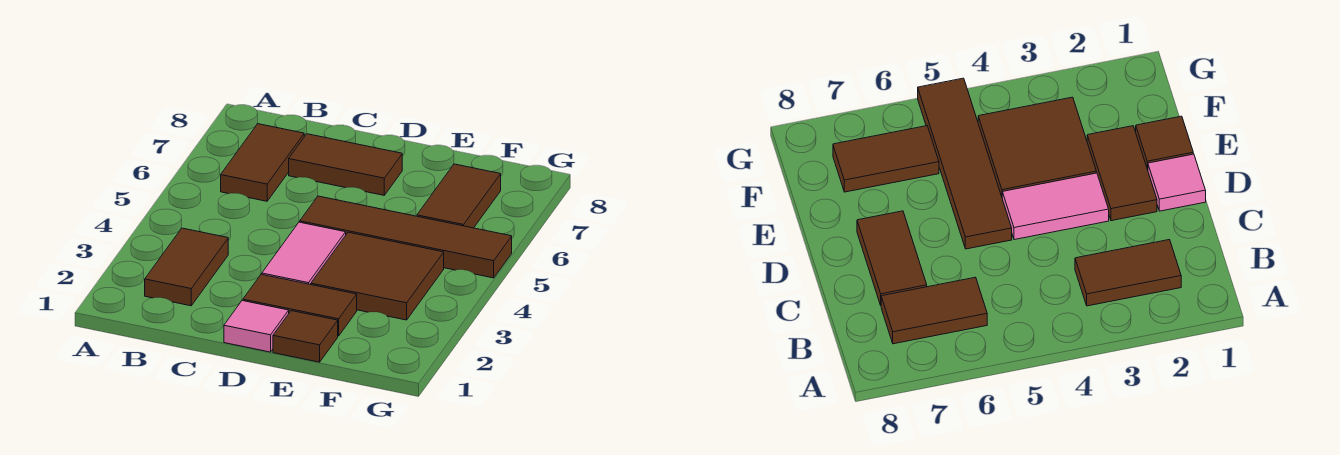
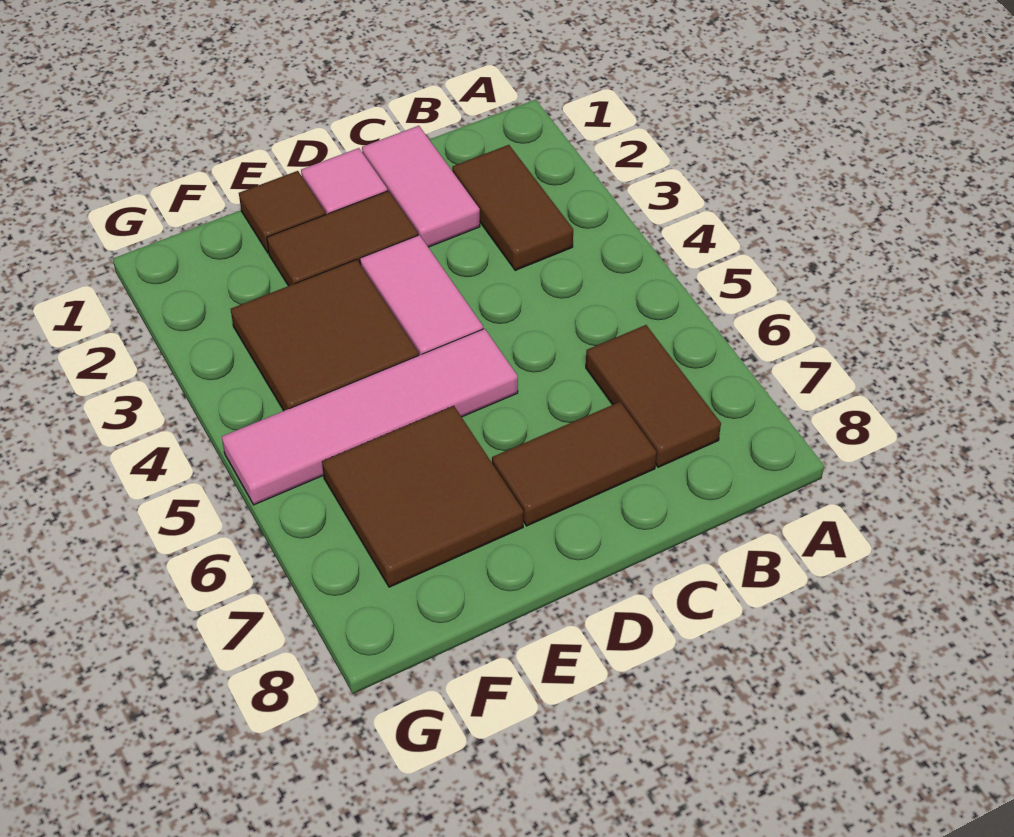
none -> pink 1x2 tile [362,126,480,247]
brown 1x4 tile [300,196,512,278] -> pink 1x4 tile [222,329,518,505]
brown 1x2 tile [417,164,501,228] -> brown 2x2 tile [322,406,523,587]

